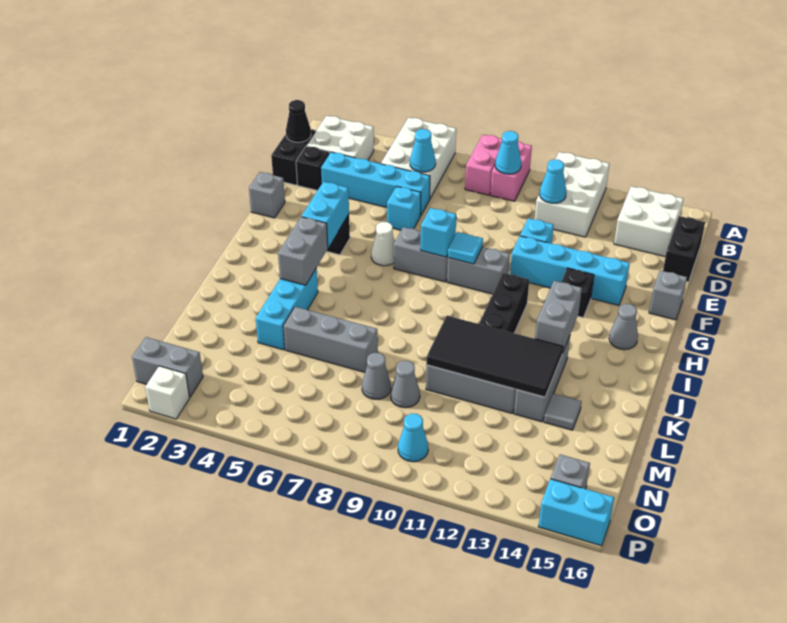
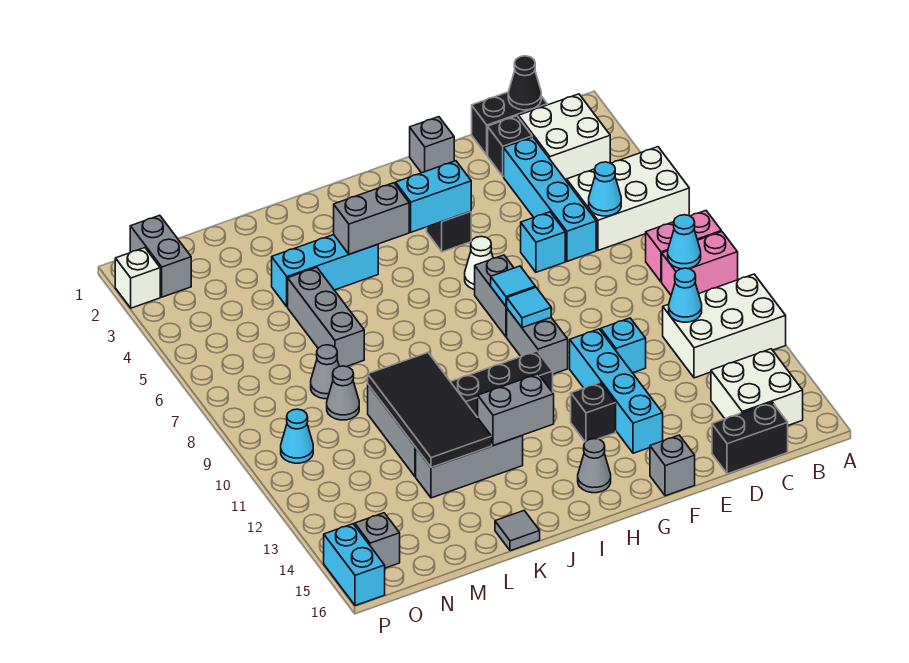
cyan 1x1 brick [421,208,456,257] -> cyan 1x1 tile [491,266,535,306]
grey 1x1 tile [544,393,582,430] -> grey 1x1 tile moved to [495,511,540,551]

